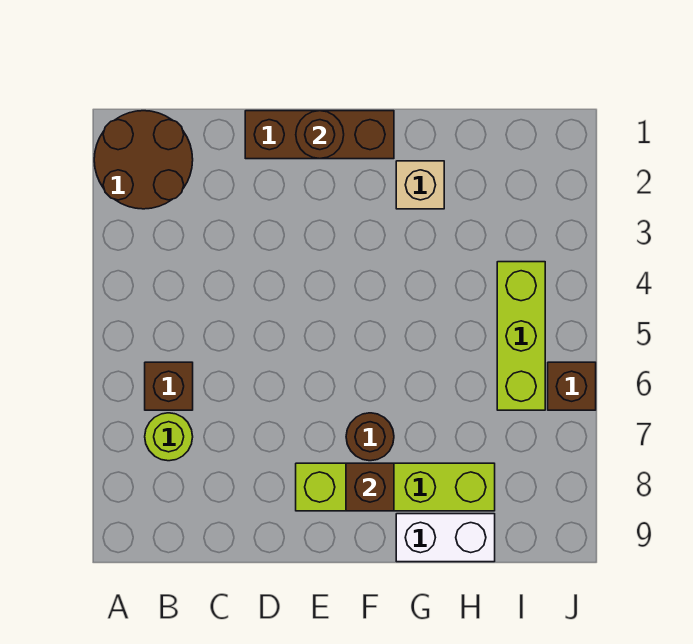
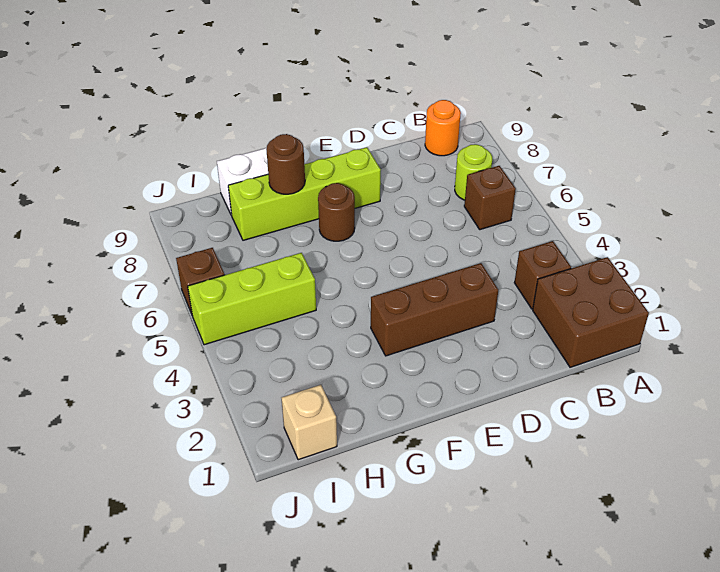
brown 2x2 round brick [94,111,193,209] -> brown 2x2 brick [533,257,649,367]
none -> orange 1x1 round brick [425,100,461,156]
brown 1x3 brick [245,111,394,159] -> brown 1x3 brick moved to [371,263,498,356]
brown 1x1 round brick [296,111,344,159] -> brown 1x1 round brick moved to [266,134,305,194]
brown 1x1 brick [346,463,394,511] -> brown 1x1 brick moved to [514,241,571,309]
tan 1x1 brick [396,161,444,209] -> tan 1x1 brick moved to [282,385,337,460]
lime 1x3 brick [497,262,545,410] -> lime 1x3 brick turned to [188,253,316,345]

